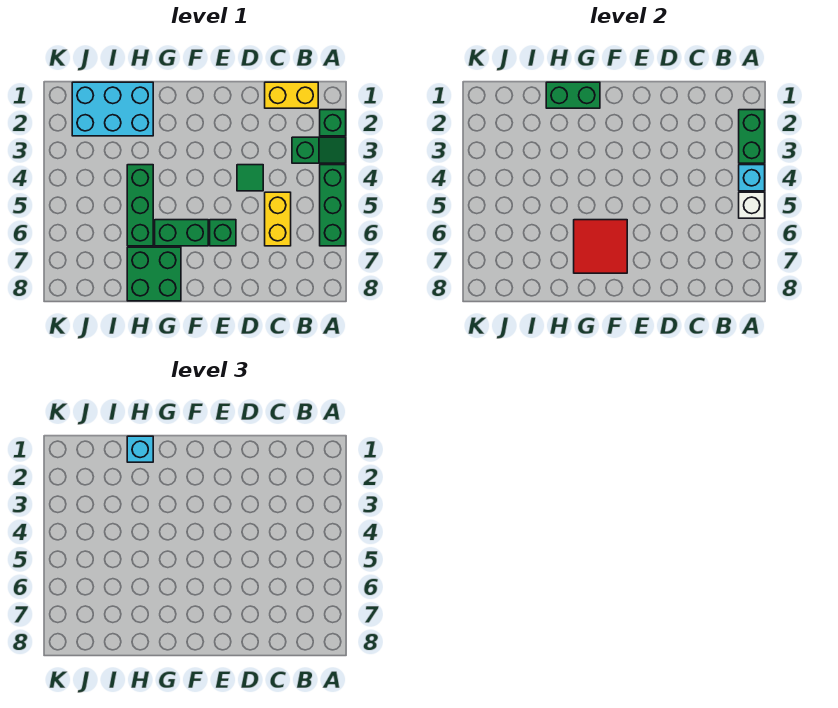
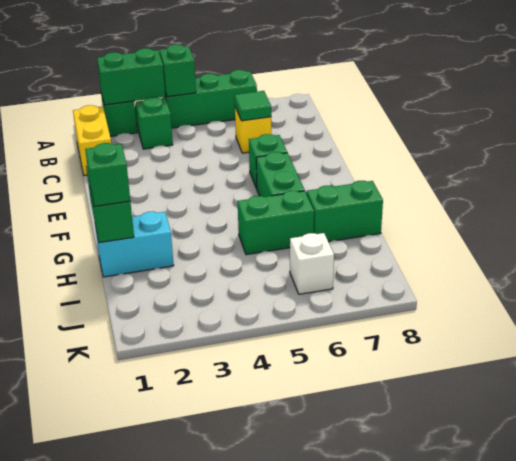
cyan 1x1 brick [739,165,765,191] -> green 1x1 brick [160,45,196,97]
white 1x1 brick [739,192,765,218] -> white 1x1 brick moved to [290,233,334,294]
yellow 1x2 brick [265,192,291,246] -> yellow 1x1 brick [235,107,271,153]
green 1x1 tile [237,165,263,191] -> green 1x1 tile moved to [235,91,271,121]
red 2x2 tile [574,220,627,273] -> none
green 2x2 brick [127,247,181,301] -> green 1x2 brick [307,181,383,242]
cyan 2x3 brick [72,82,153,136] -> cyan 1x2 brick [95,212,174,277]
cyan 1x1 brick [127,436,153,462] -> green 1x1 brick [85,143,130,207]
green 1x3 brick [127,165,153,246] -> green 1x2 brick [238,191,314,255]

